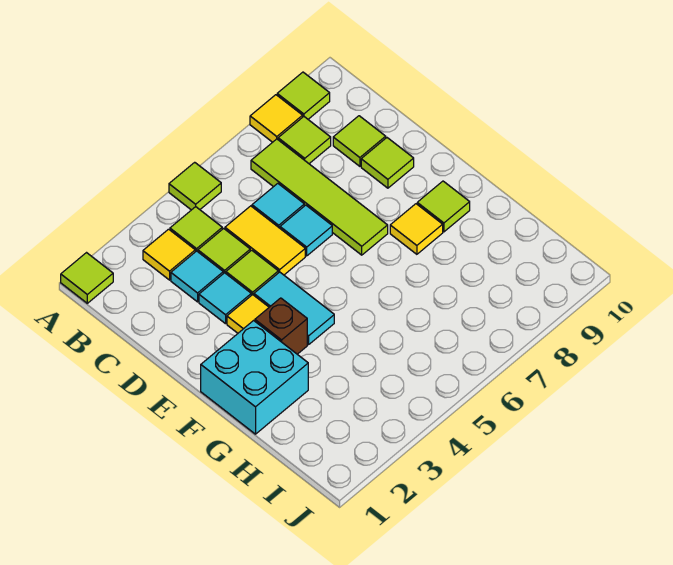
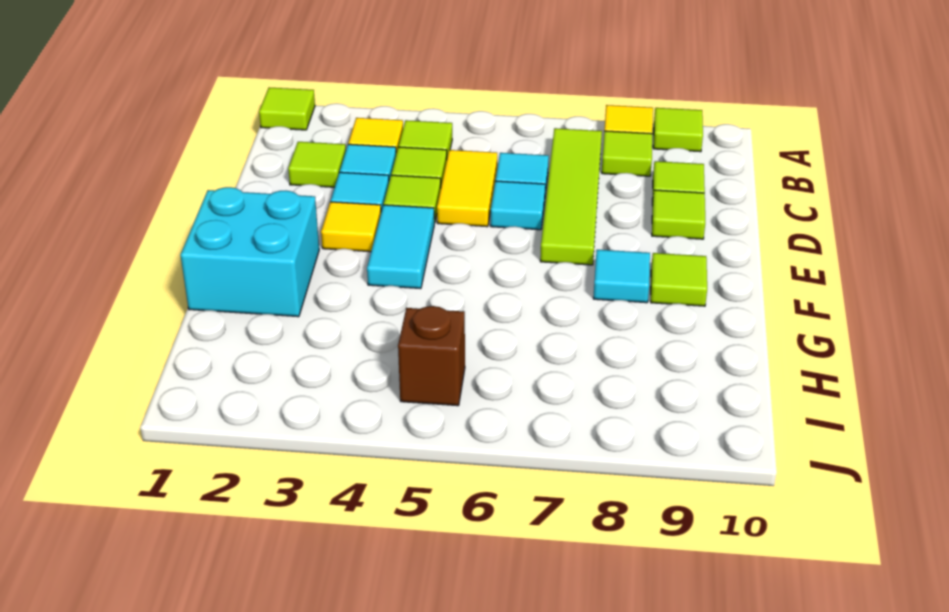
lime 1x1 tile [169,162,221,210] -> lime 1x1 tile moved to [288,142,346,187]
brown 1x1 brick [255,298,307,354] -> brown 1x1 brick moved to [398,306,465,406]
yellow 1x1 tile [390,204,443,254] -> cyan 1x1 tile [593,250,650,303]

